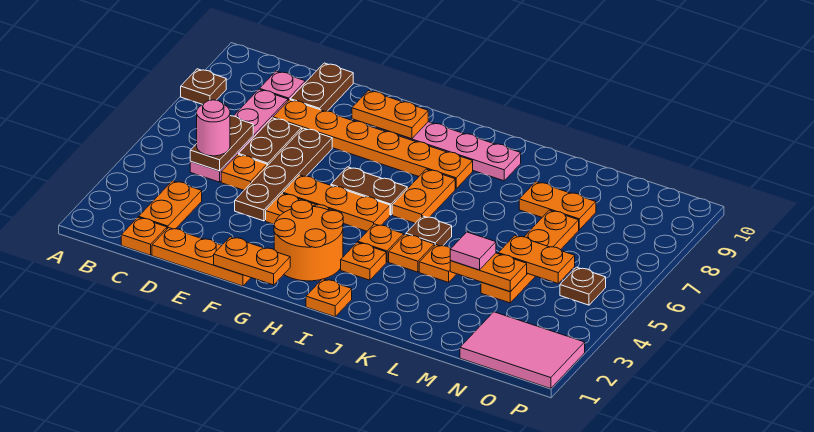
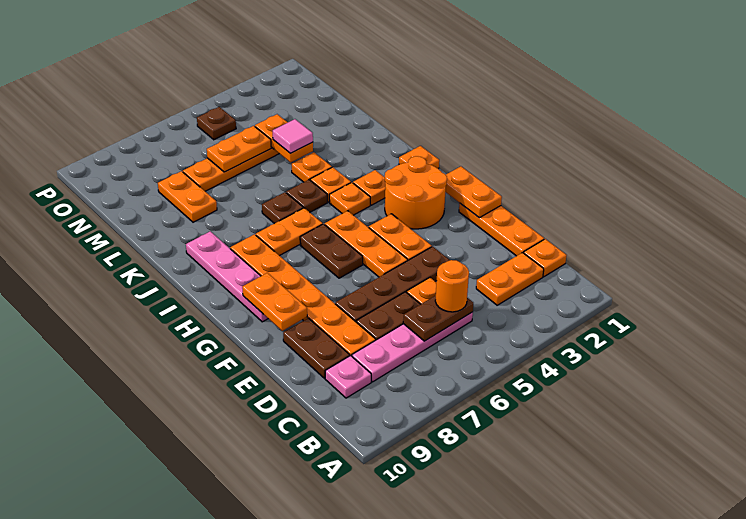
brown 1x1 plate [181,69,226,105] -> brown 1x1 plate moved to [262,192,303,224]
pink 1x1 round brick [197,100,230,156] -> orange 1x1 round brick [435,260,469,312]
brown 1x2 plate [290,63,353,111] -> brown 1x2 plate turned to [283,318,350,378]
orange 1x2 plate [498,236,575,283] -> orange 1x2 plate turned to [207,126,271,172]
pink 2x3 tile [460,312,585,389] -> none

